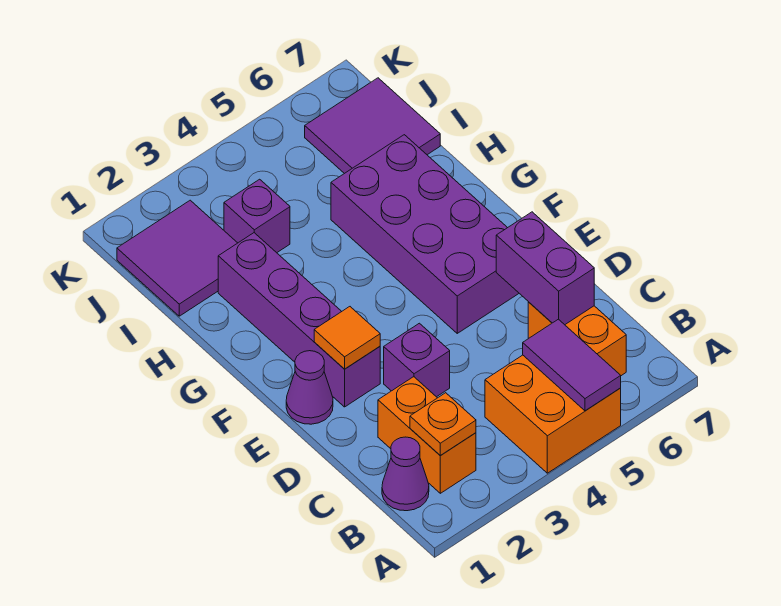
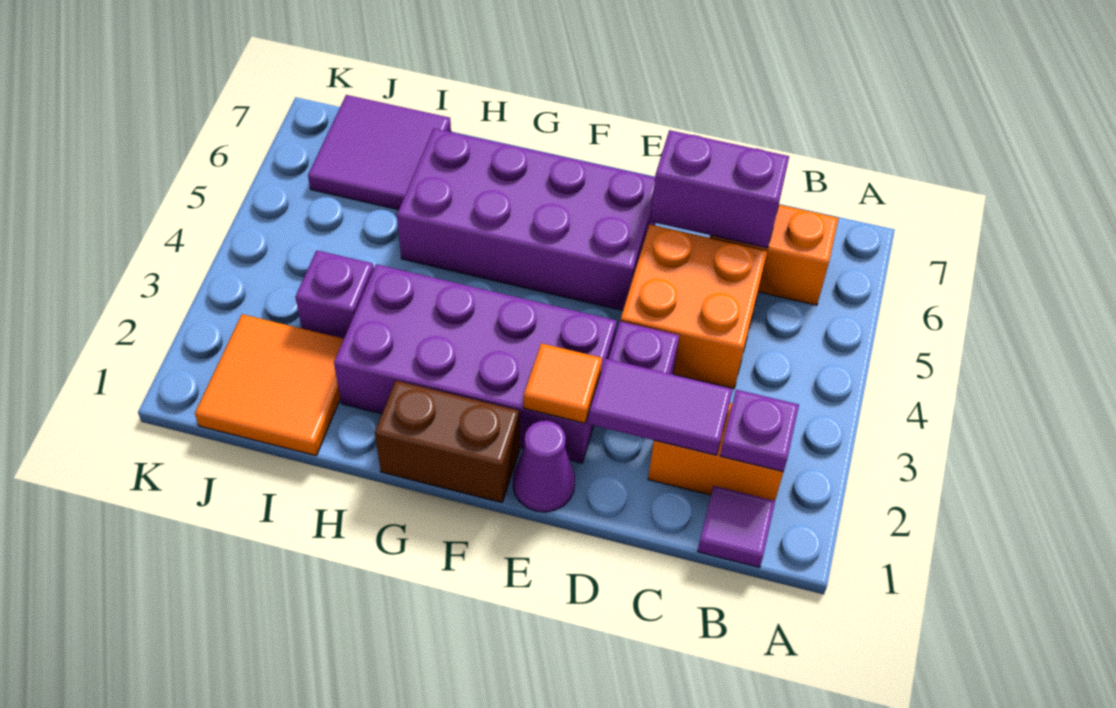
orange 2x2 brick [485,355,621,473] -> orange 2x2 brick moved to [620,225,767,389]
purple 1x2 tile [523,319,621,411] -> purple 1x2 tile moved to [588,358,733,455]
purple 1x1 cone [382,437,429,511] -> purple 1x1 tile [698,486,775,568]
orange 1x1 plate [410,393,476,455] -> purple 1x1 plate [720,390,799,472]
purple 1x4 brick [218,233,380,407] -> purple 2x4 brick [334,264,617,463]
none -> brown 1x2 brick [375,381,520,502]
purple 2x2 tile [117,200,237,316] -> orange 2x2 tile [195,314,344,456]

